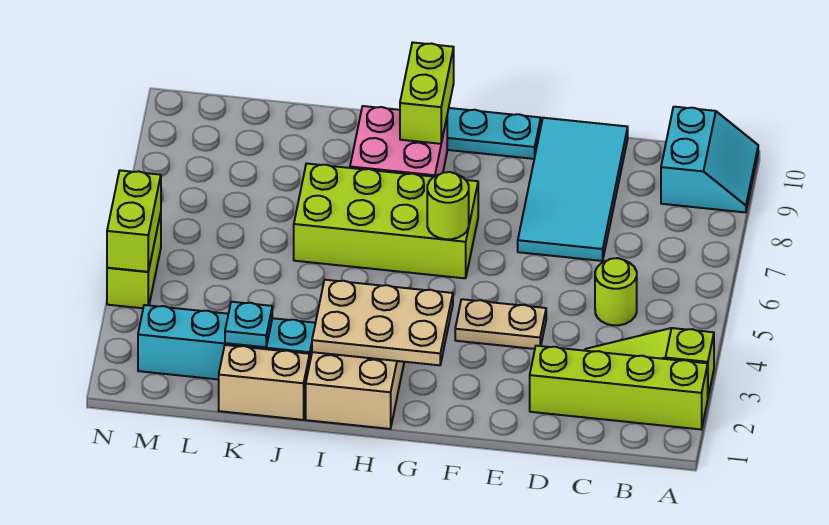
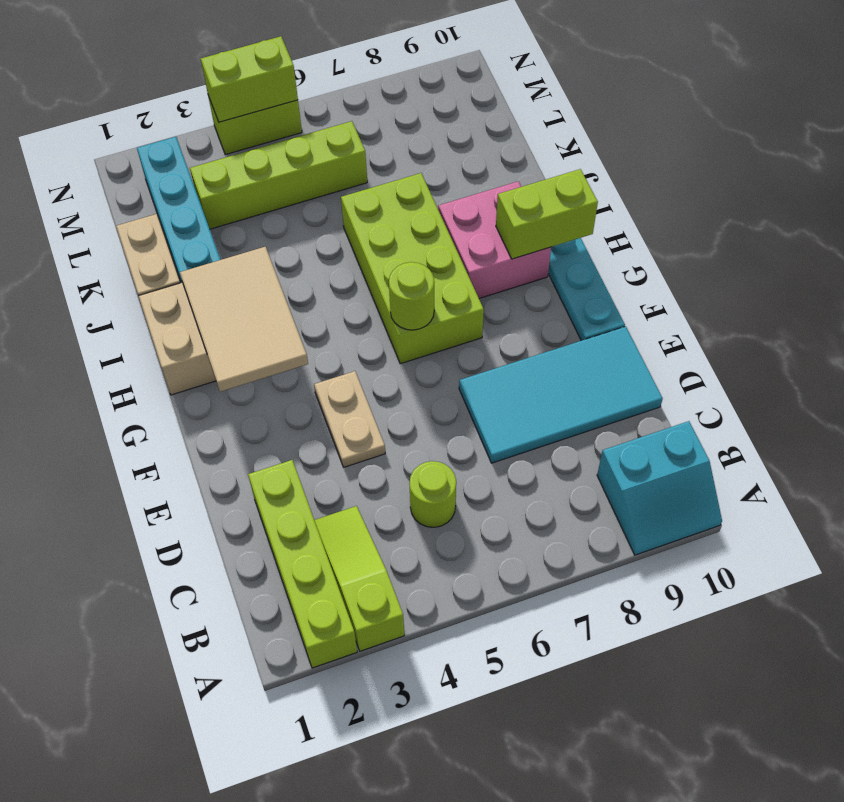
tan 2x3 plate [312,280,453,365] -> tan 2x3 tile [180,247,308,392]
cyan 1x1 plate [225,302,272,347] -> none
none -> lime 1x4 brick [190,121,367,229]

